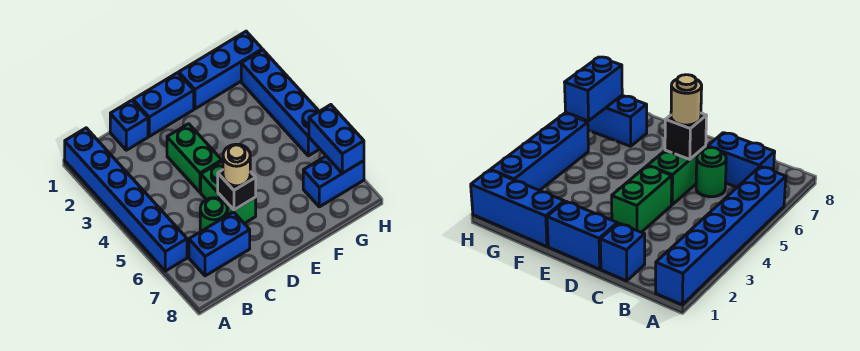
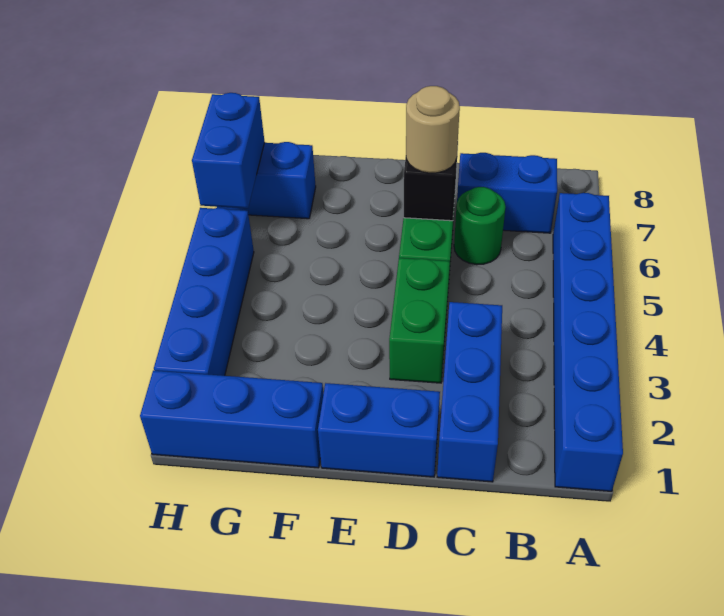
blue 1x1 brick [110,100,148,150] -> blue 1x3 brick [437,302,502,482]

